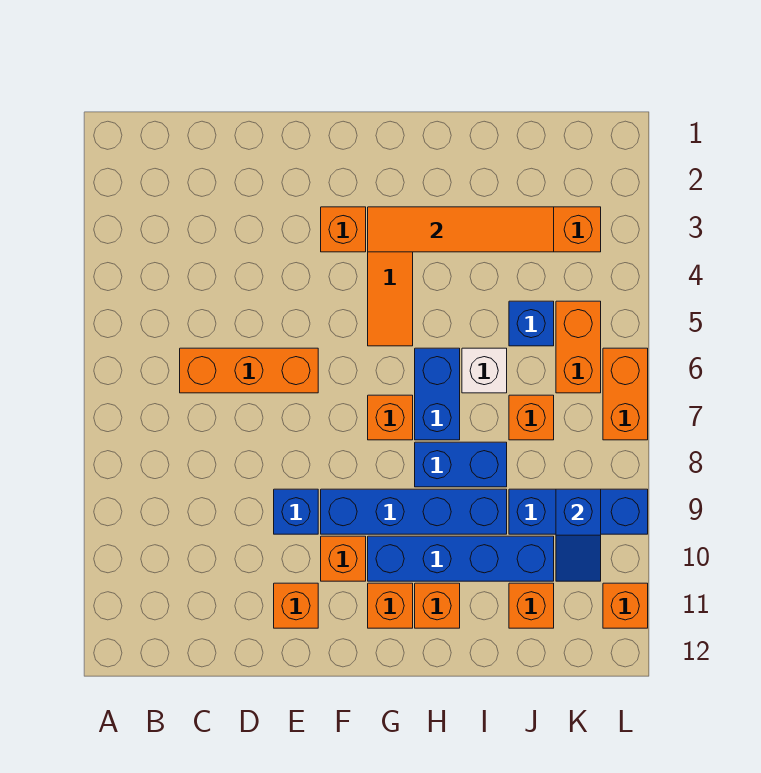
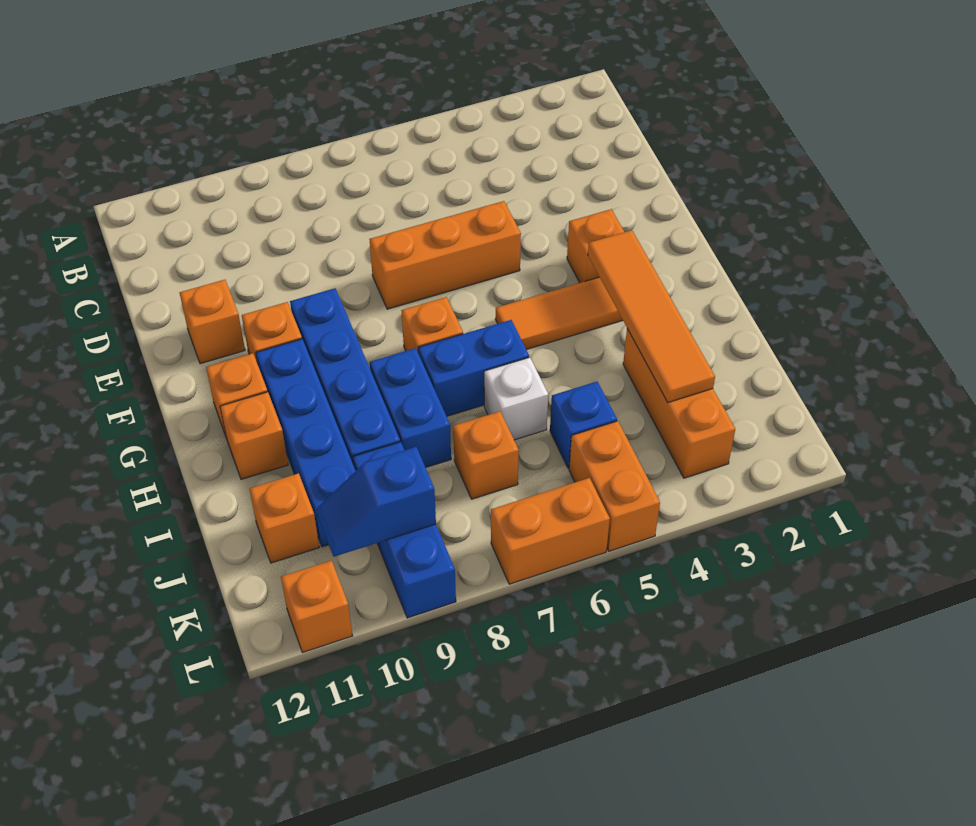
orange 1x3 brick [180,348,318,393] -> orange 1x3 brick turned to [370,201,521,309]
blue 1x1 brick [274,489,318,534] -> none
orange 1x2 brick [556,301,601,393] -> orange 1x2 brick turned to [569,421,660,551]

